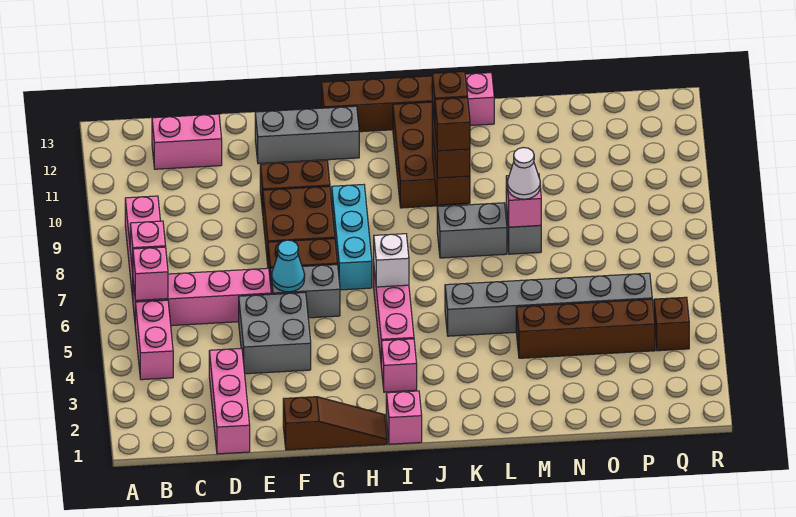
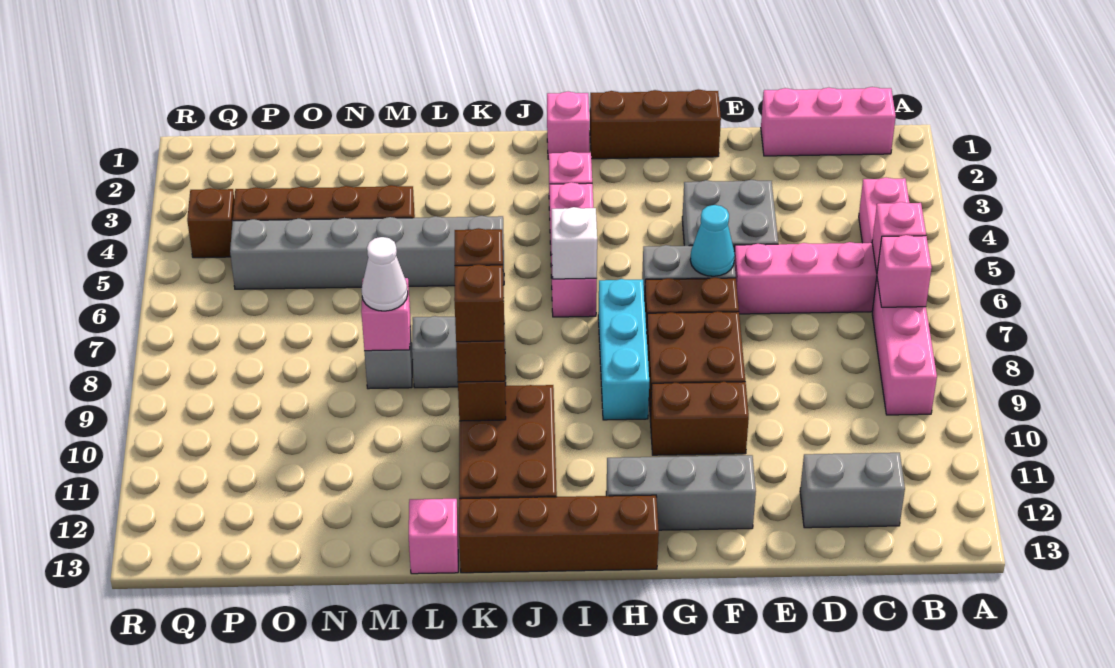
pink 1x2 brick [152,114,222,169] -> grey 1x2 brick [800,453,905,528]
pink 1x3 brick [209,348,250,454] -> pink 1x3 brick turned to [761,87,896,156]
brown 1x3 slope [283,397,387,450] -> brown 1x3 brick [590,90,721,159]

